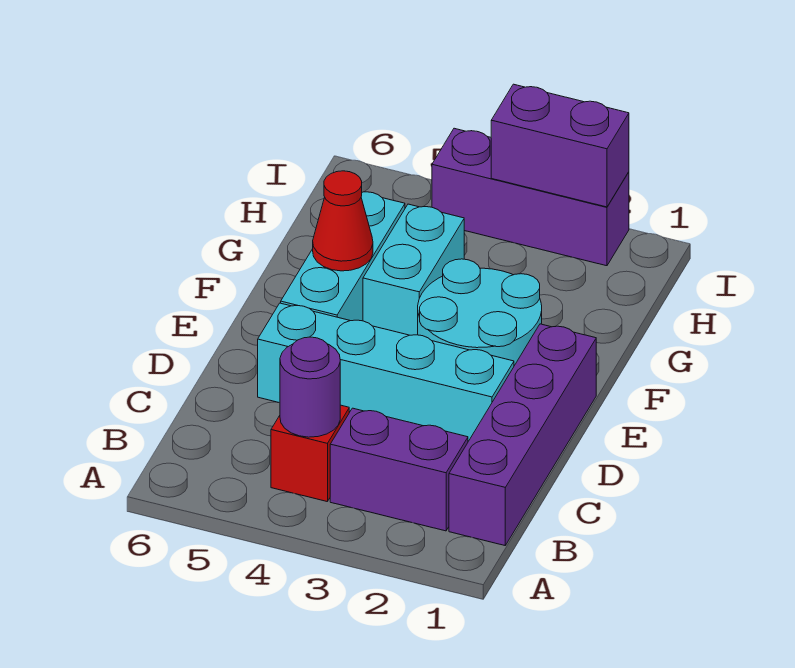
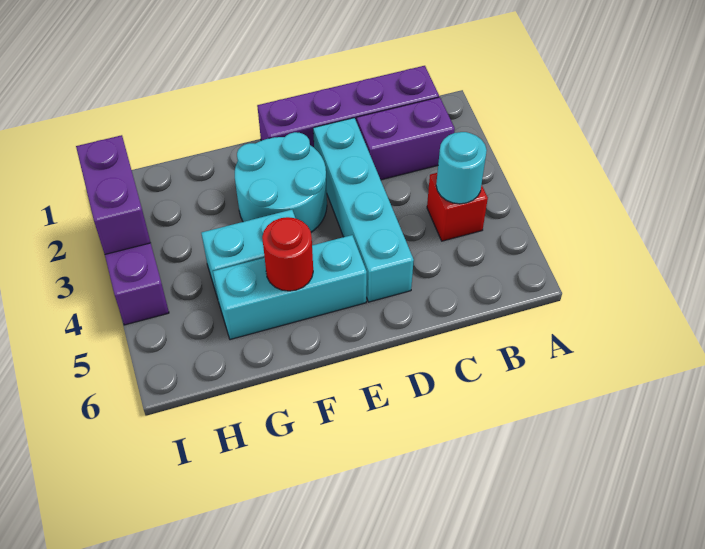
purple 1x2 brick [330,408,468,531] -> purple 1x2 brick turned to [357,97,455,180]
purple 1x1 round brick [280,337,340,437] -> cyan 1x1 round brick [436,132,487,204]
red 1x1 cone [313,171,373,271] -> red 1x1 round brick [262,217,313,291]

